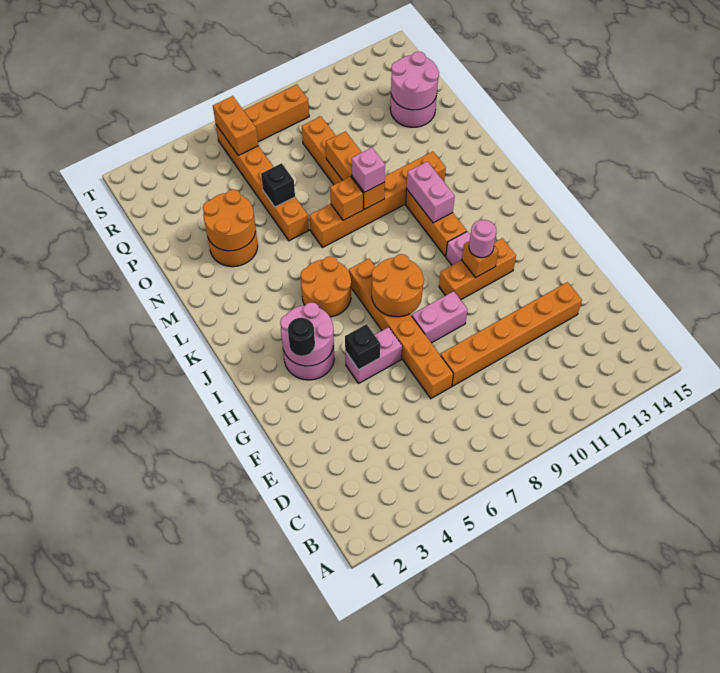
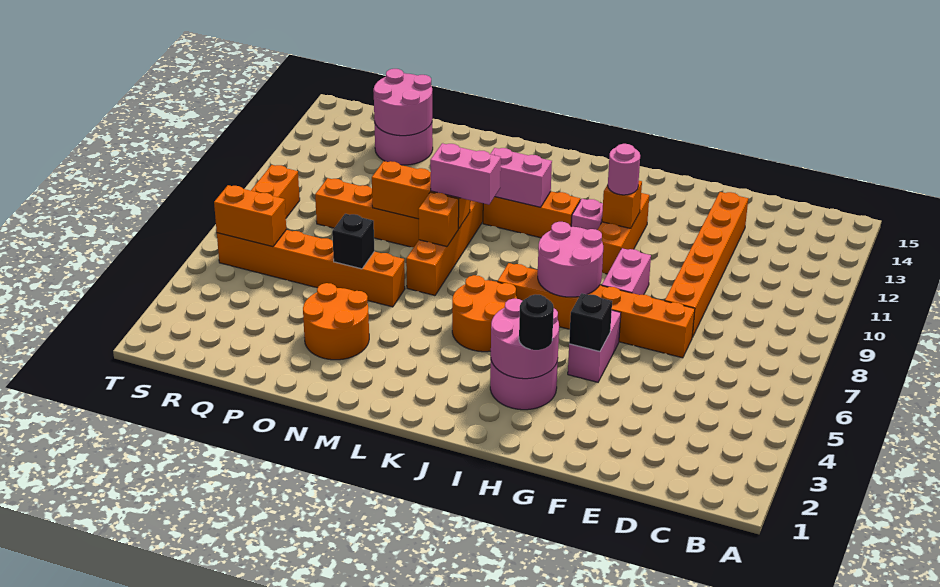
orange 2x2 round brick [372,254,424,317] -> pink 2x2 round brick [538,222,603,297]
pink 1x1 brick [351,148,385,192] -> pink 1x2 brick [430,143,501,205]
orange 2x2 round brick [203,189,256,251] -> none

